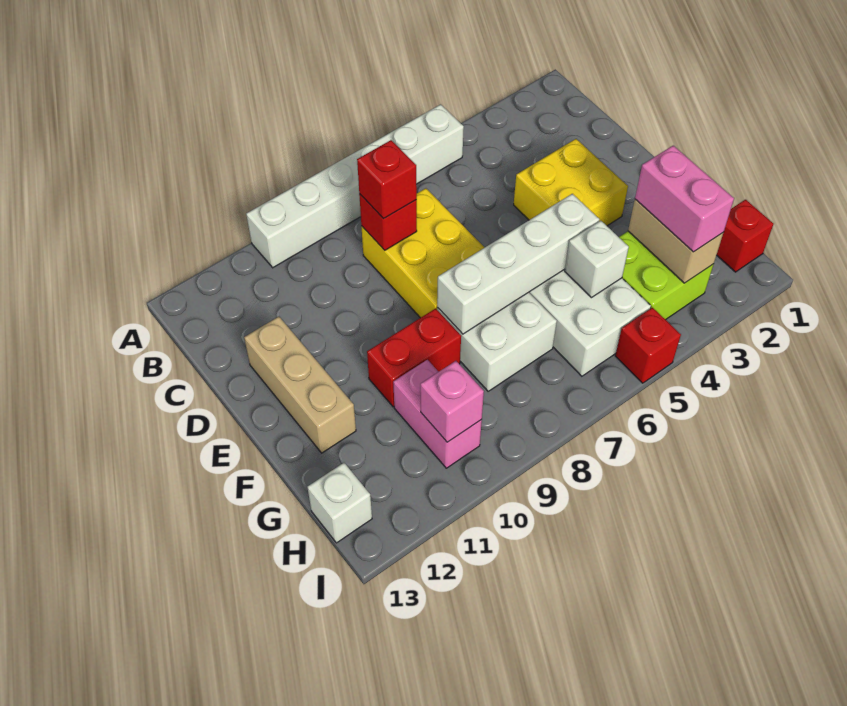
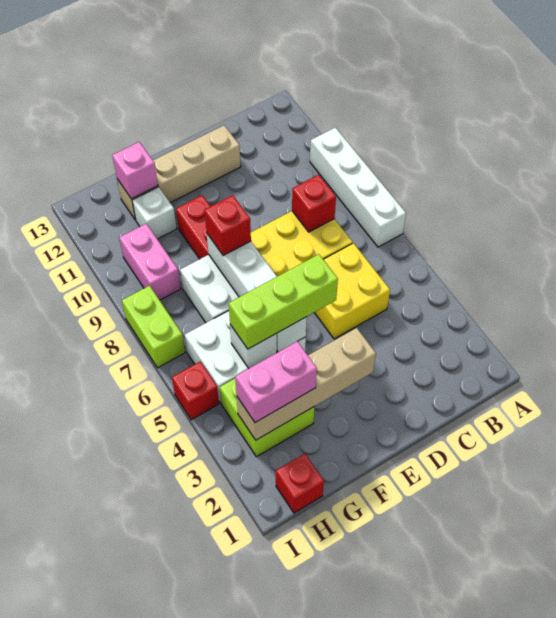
white 1x6 brick [246,104,464,268] -> white 1x4 brick [310,128,406,247]
red 1x1 brick [357,140,417,219] -> red 1x1 brick moved to [204,195,251,256]
yellow 2x2 brick [514,139,628,226] -> yellow 2x2 brick moved to [314,243,390,339]
tan 1x3 brick [244,317,356,453] -> tan 1x4 brick [117,126,241,220]
none -> lime 1x3 brick [229,254,338,349]
tan 1x2 brick [628,199,723,283] -> tan 1x4 brick [237,328,376,440]
pink 1x2 brick [393,360,482,468] -> pink 1x2 brick turned to [119,224,181,300]
pink 1x1 brick [420,361,484,442] -> pink 1x1 brick moved to [112,142,158,199]
white 1x1 brick [307,463,372,543] -> white 1x1 brick moved to [132,187,177,239]
none -> lime 1x2 brick [122,286,185,368]

